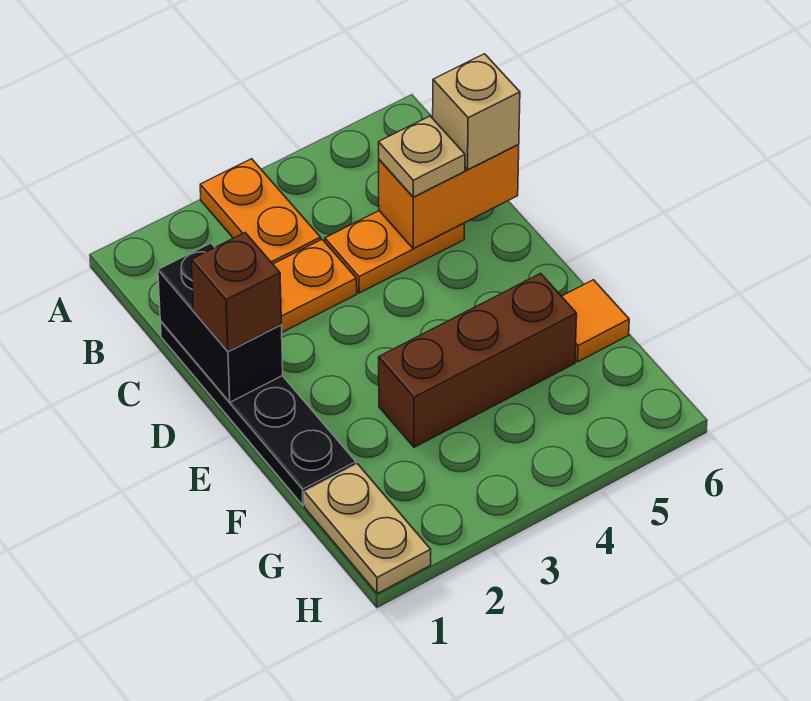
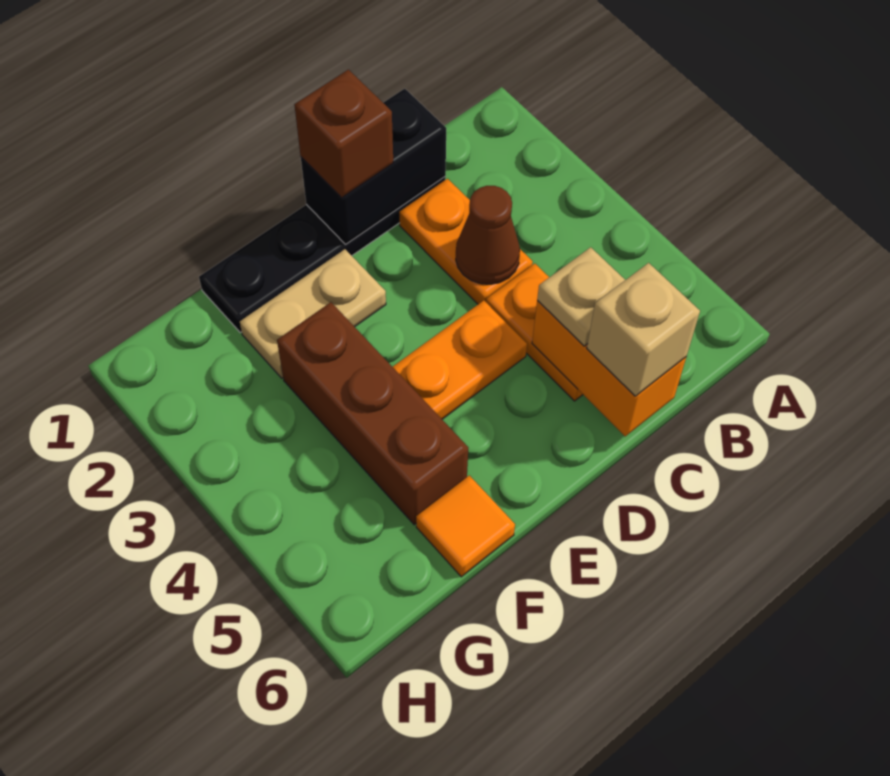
orange 1x2 plate [200,159,321,264] -> orange 1x2 plate moved to [393,301,527,419]
none -> brown 1x1 cone [456,186,520,284]
tan 1x2 plate [304,464,431,594] -> tan 1x2 plate moved to [240,249,386,378]

